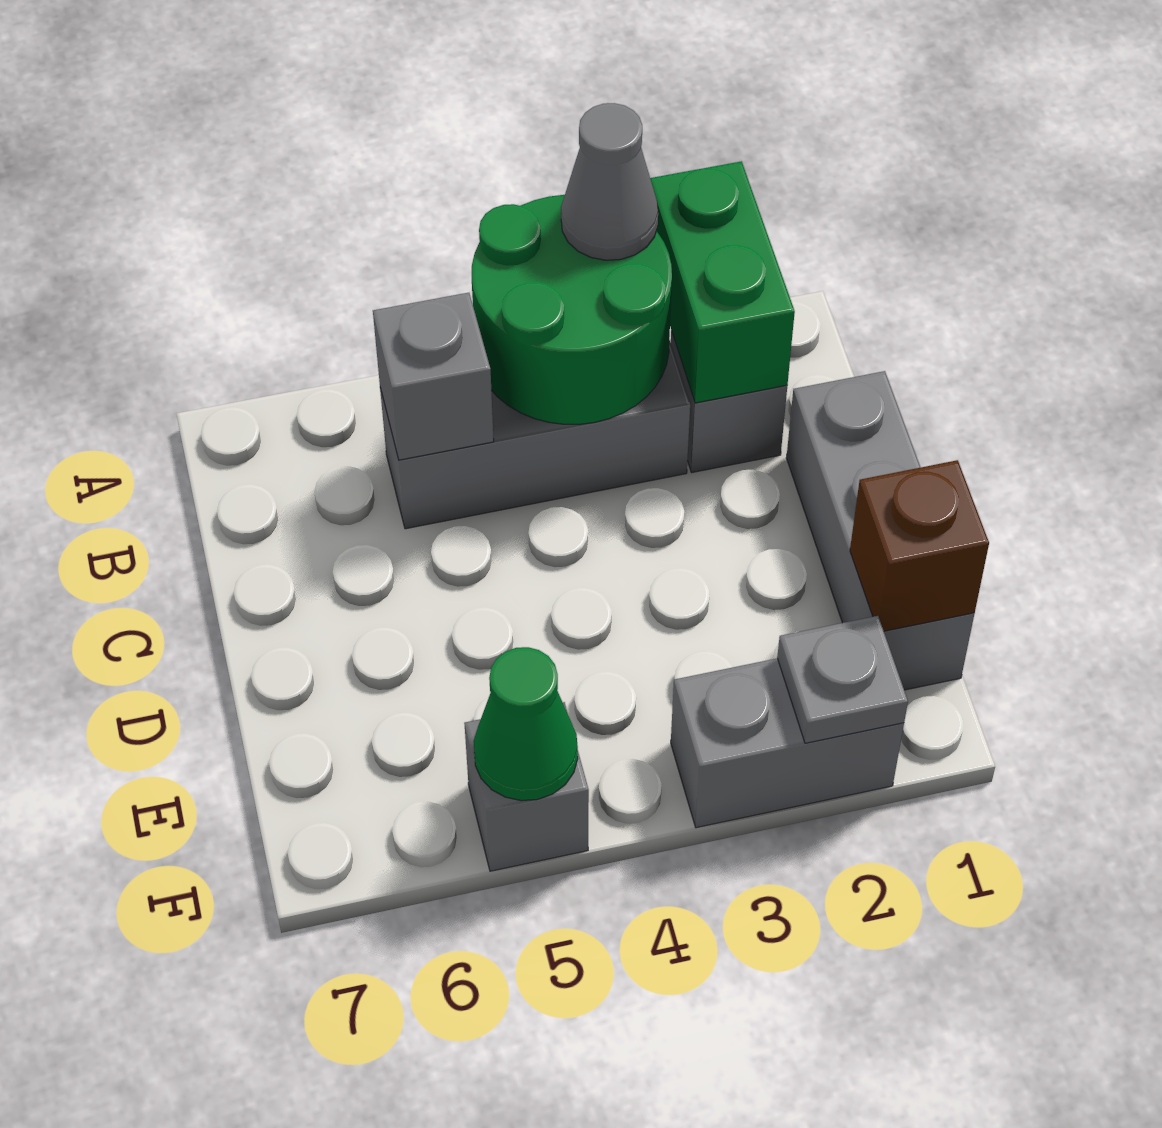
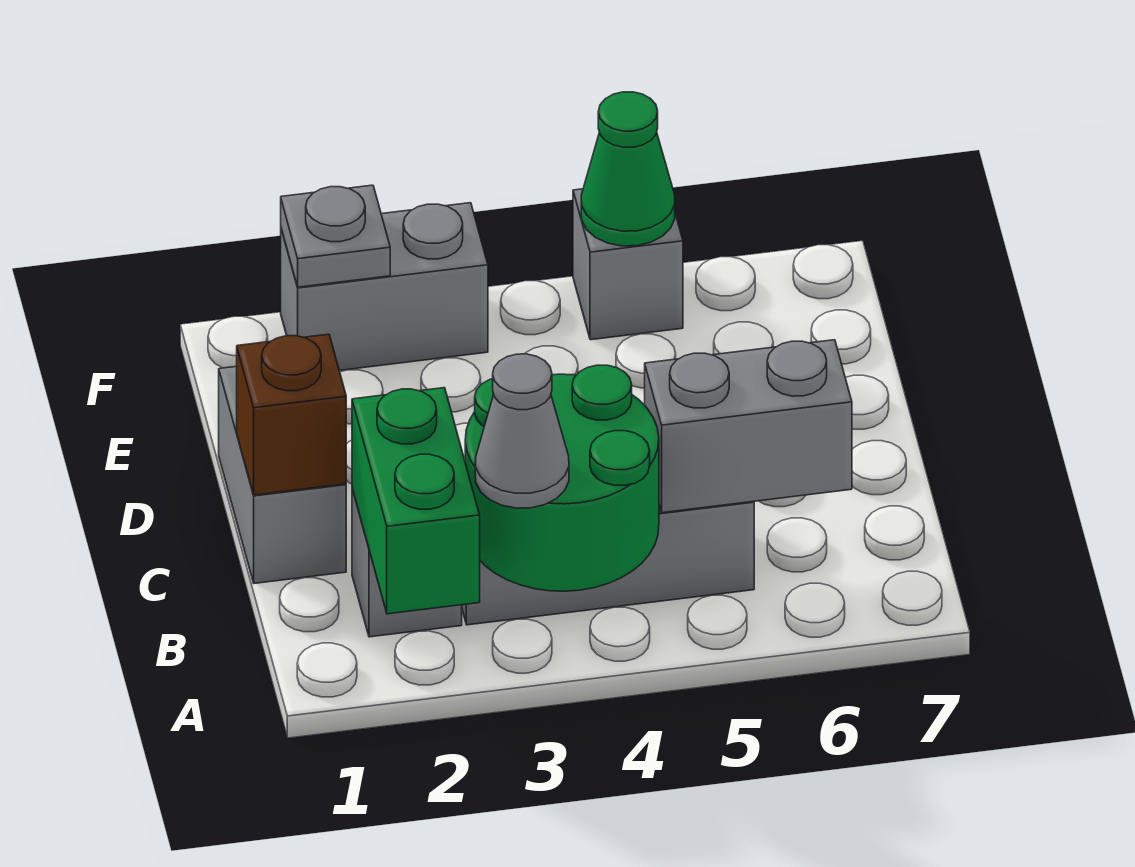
grey 1x1 brick [373,293,494,460] -> grey 1x2 brick [645,340,852,513]
grey 1x3 brick [786,371,974,690] -> grey 1x2 brick [219,366,346,583]
brown 1x1 brick [850,460,989,631] -> brown 1x1 brick moved to [237,334,346,495]

